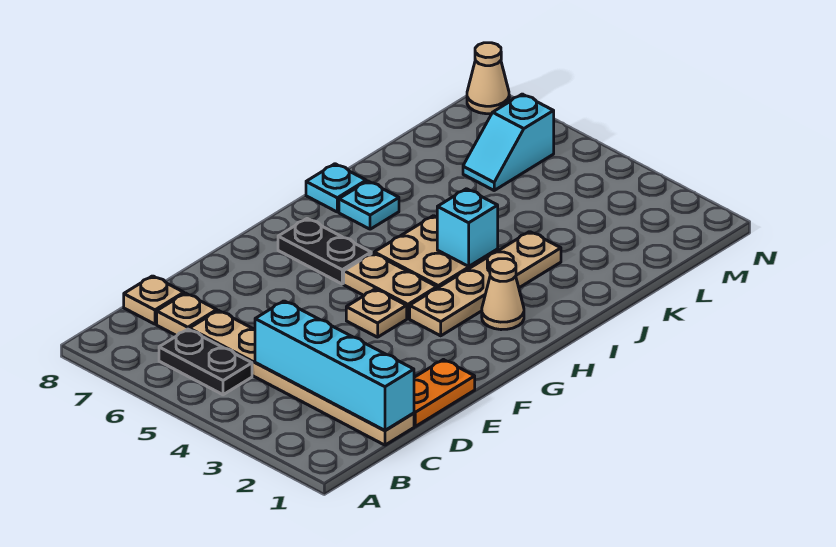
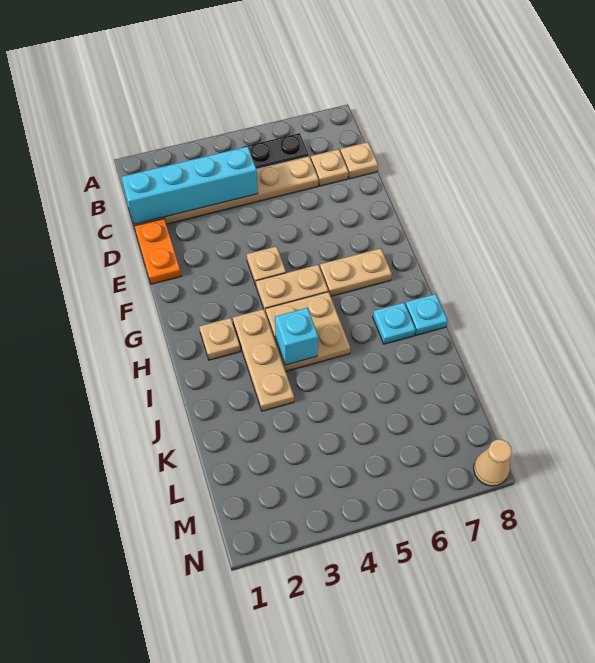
tan 1x4 plate [410,232,561,336] -> tan 1x3 plate [233,309,294,411]
black 1x2 plate [278,219,371,284] -> tan 1x2 plate [320,248,392,296]
tan 1x1 cone [482,259,524,330] -> tan 1x1 plate [199,318,240,360]
cyan 1x2 slope [463,94,554,190] -> none

